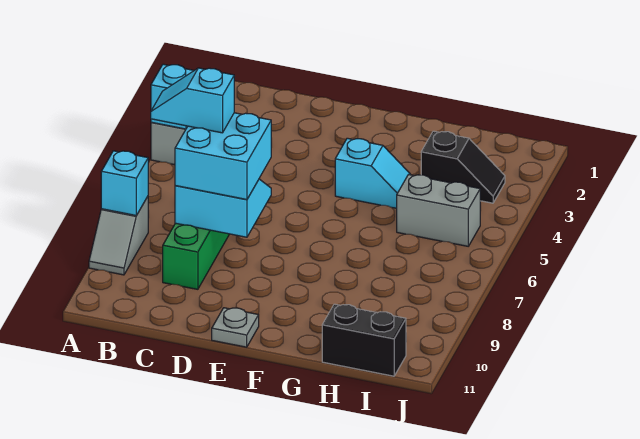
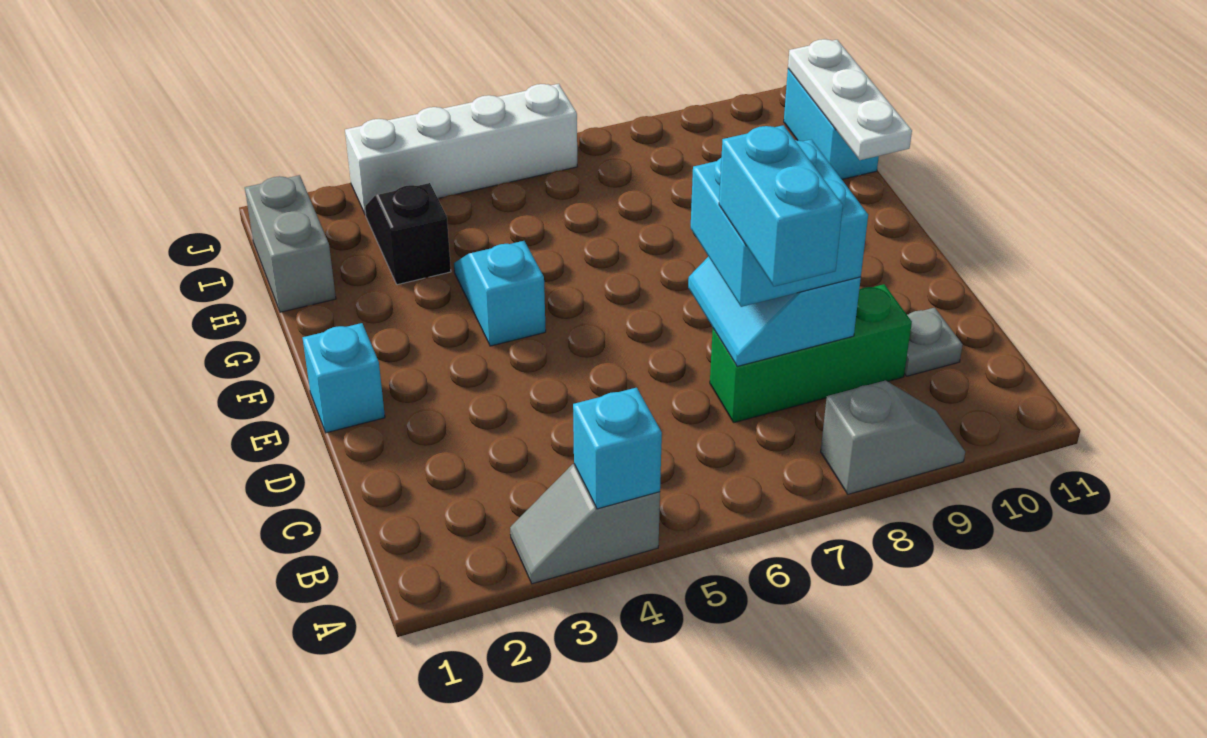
cyan 1x1 brick [101,151,148,215] -> cyan 1x1 brick moved to [303,323,385,433]
cyan 1x2 slope [151,68,234,133] -> cyan 1x2 brick [719,125,843,287]
grey 1x1 plate [212,308,259,347] -> grey 1x1 plate moved to [904,308,963,376]
none -> white 1x3 plate [788,39,912,160]
grey 1x2 brick [397,175,480,246] -> grey 1x2 brick moved to [245,175,336,312]
black 1x2 brick [322,304,406,376] -> cyan 1x2 brick [784,69,879,179]
none -> white 1x4 brick [345,84,577,215]

